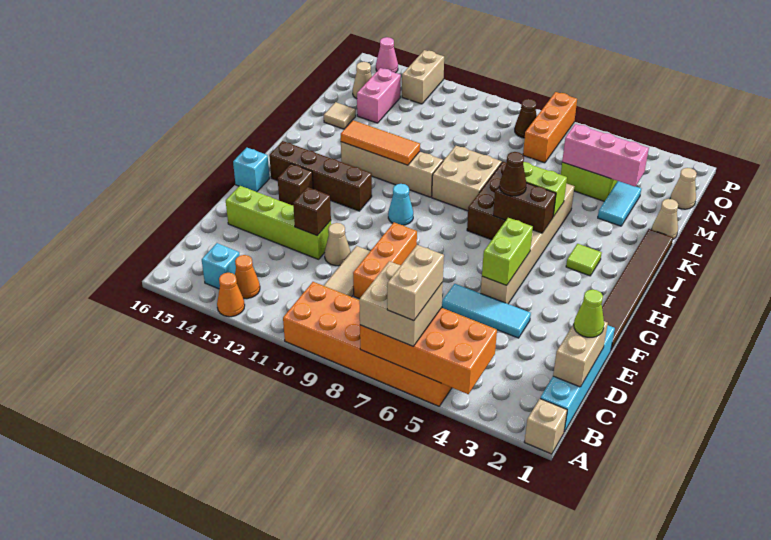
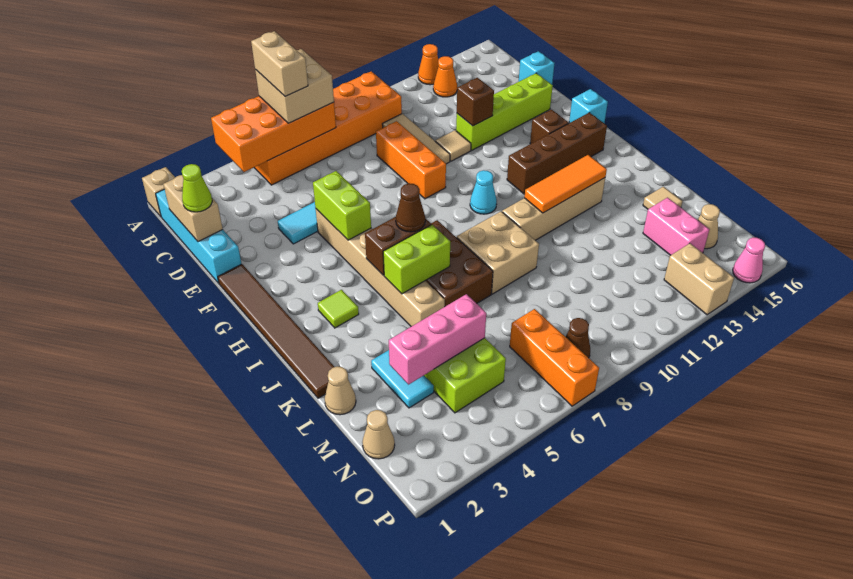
cyan 1x1 brick [202,243,240,289] -> cyan 1x1 brick moved to [519,51,554,84]
tan 1x1 cone [325,223,351,266] -> tan 1x1 tile [435,130,471,161]

